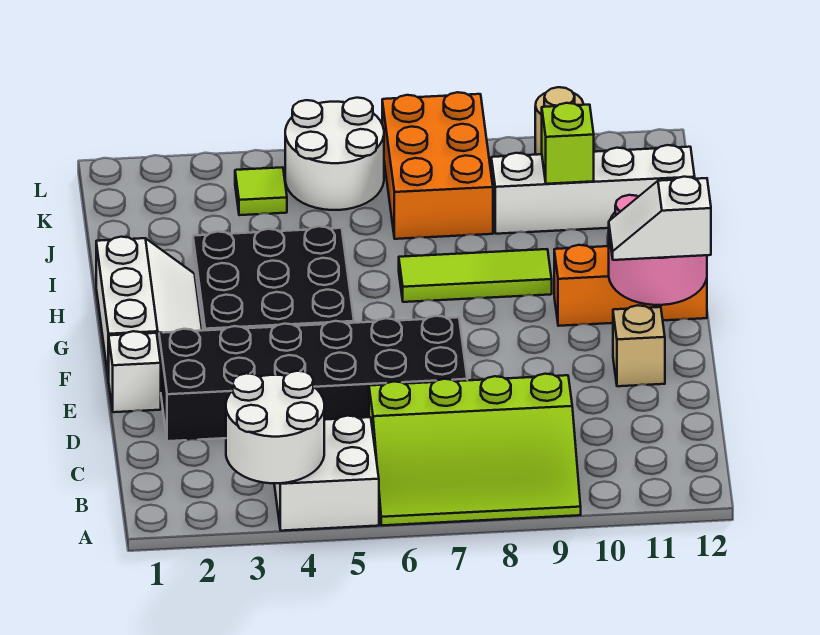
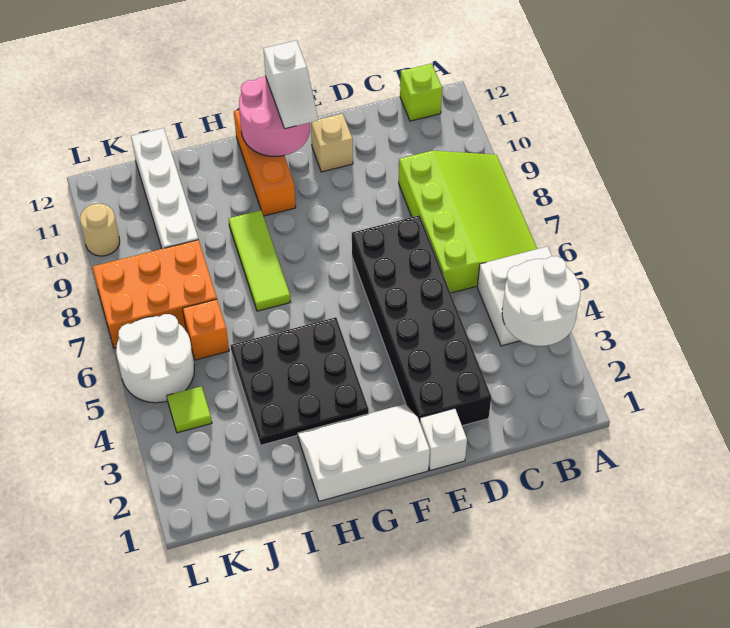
none -> orange 1x1 brick [183,299,229,360]
lime 1x1 brick [542,103,594,184] -> lime 1x1 brick moved to [400,64,442,121]

